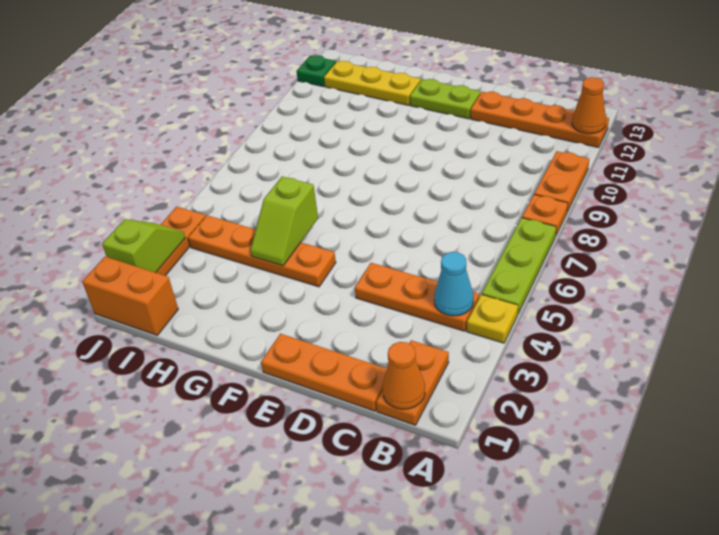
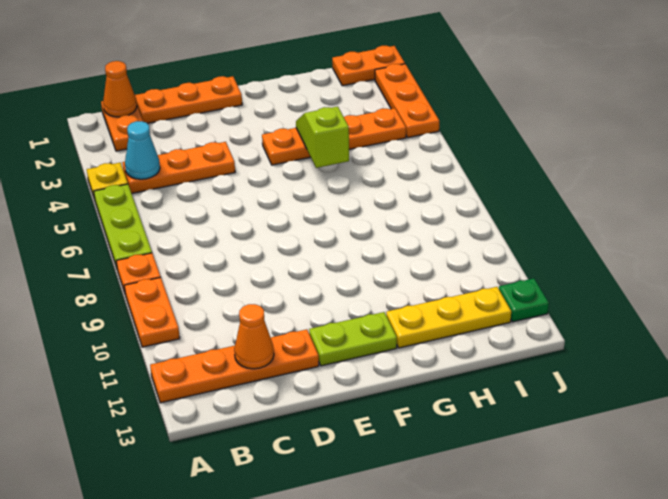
orange 1x1 cone [572,77,606,134] -> orange 1x1 cone moved to [234,304,274,369]
orange 1x2 brick [82,257,178,335] -> orange 1x2 plate [332,46,405,86]
lime 1x2 slope [102,219,185,273] -> none

